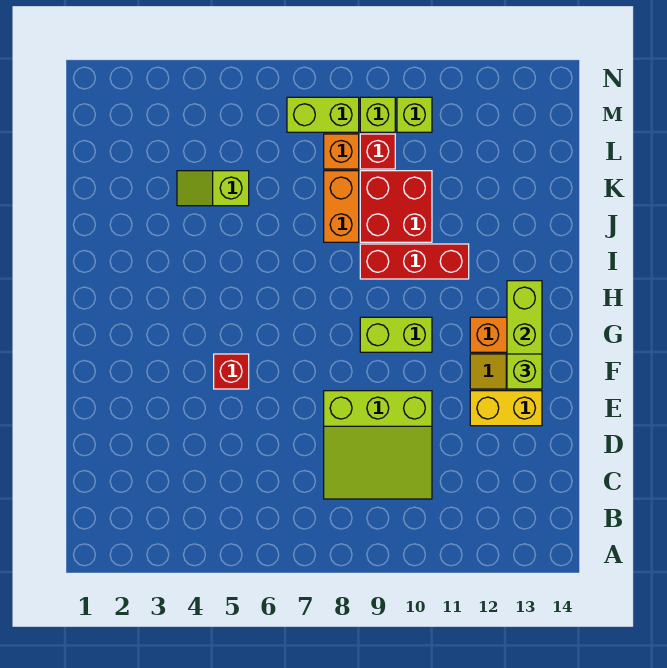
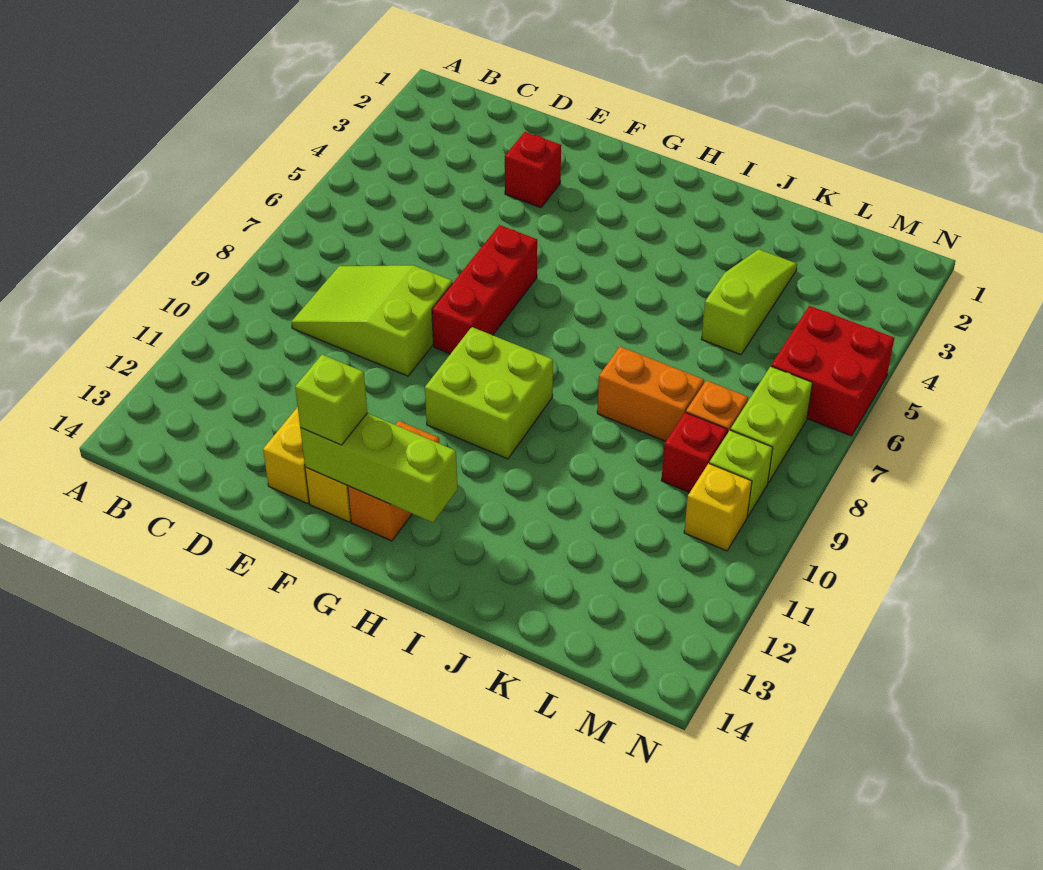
lime 3x3 slope [324,391,432,499] -> lime 2x3 slope [292,265,452,376]
red 1x1 brick [214,354,249,389] -> red 1x1 brick moved to [505,132,561,208]
lime 1x2 brick [360,317,432,352] -> lime 2x2 brick [425,327,553,459]
red 1x3 brick [360,244,469,279] -> red 1x3 brick moved to [432,225,537,354]
red 2x2 brick [360,171,432,242] -> red 2x2 brick moved to [771,306,894,436]
lime 1x2 slope [177,171,249,206] -> lime 1x3 slope [701,249,797,355]
lime 1x1 brick [397,97,432,132] -> yellow 1x1 brick [684,463,752,551]

